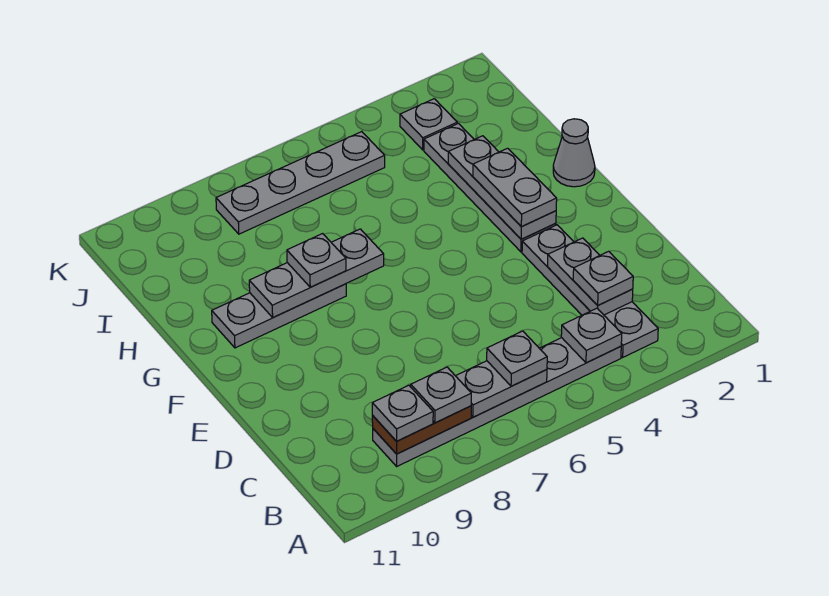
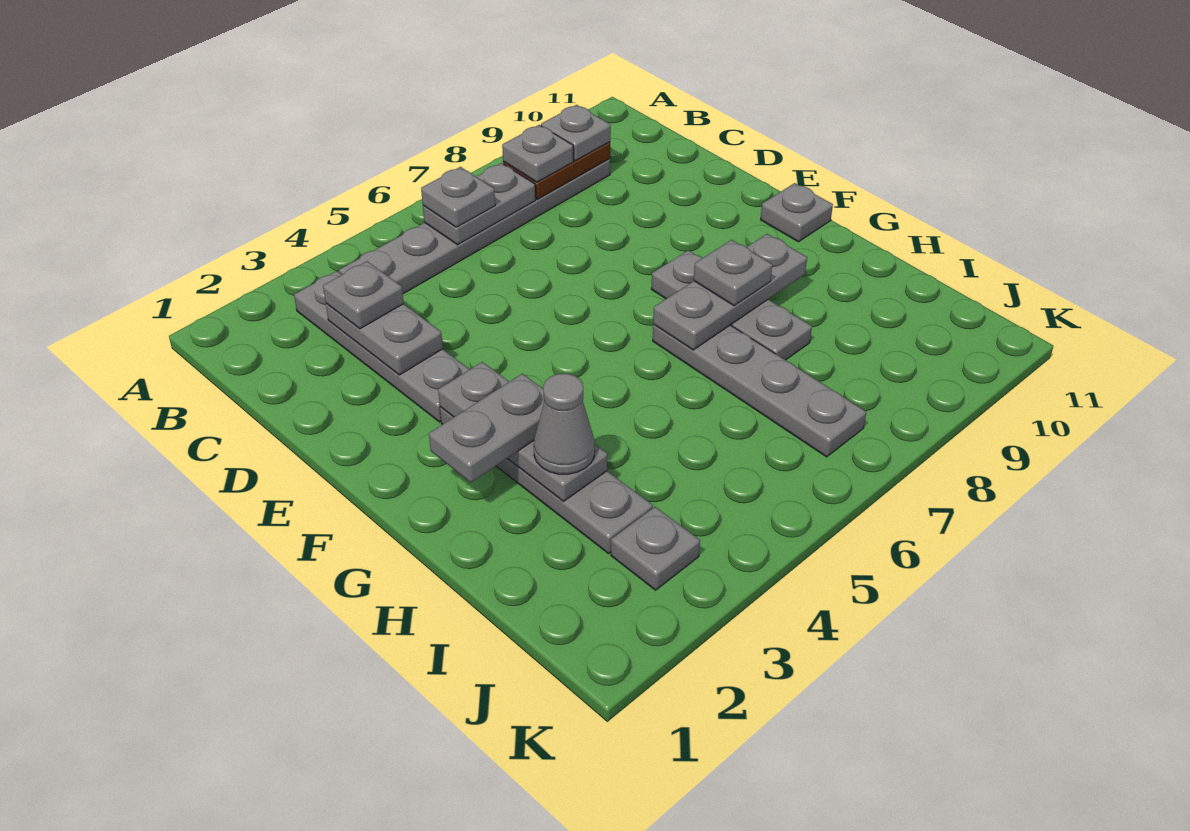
grey 1x1 plate [561,308,622,363] -> grey 1x1 plate moved to [761,183,833,242]
grey 1x2 plate [473,148,557,226] -> grey 1x2 plate turned to [429,374,544,482]
grey 1x1 cone [553,119,595,187] -> grey 1x1 cone moved to [534,373,595,474]
grey 1x3 plate [212,284,346,348] -> grey 1x3 plate turned to [651,250,812,360]
grey 1x4 plate [216,132,385,234] -> grey 1x4 plate turned to [653,325,866,457]

